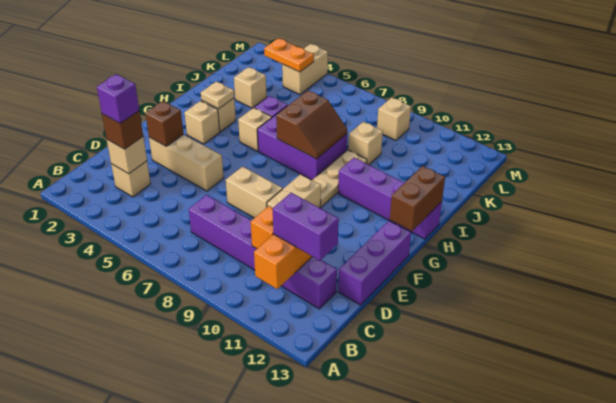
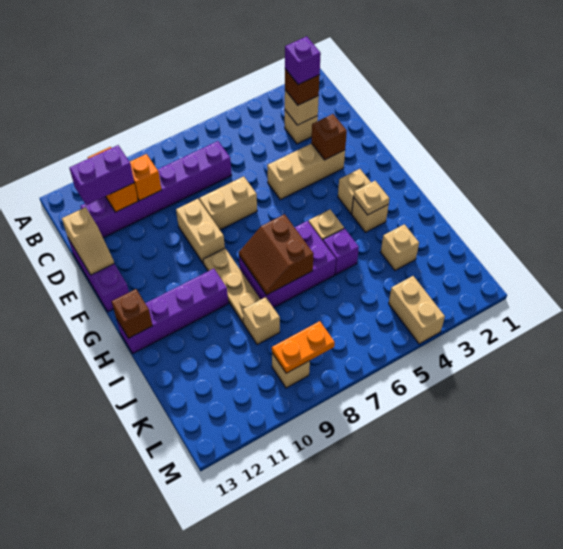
none -> tan 1x2 slope [62,207,114,275]
brown 1x2 brick [390,166,445,231] -> brown 1x1 brick [112,289,153,338]
orange 1x2 plate [264,38,314,72] -> orange 1x2 plate moved to [272,321,335,373]

